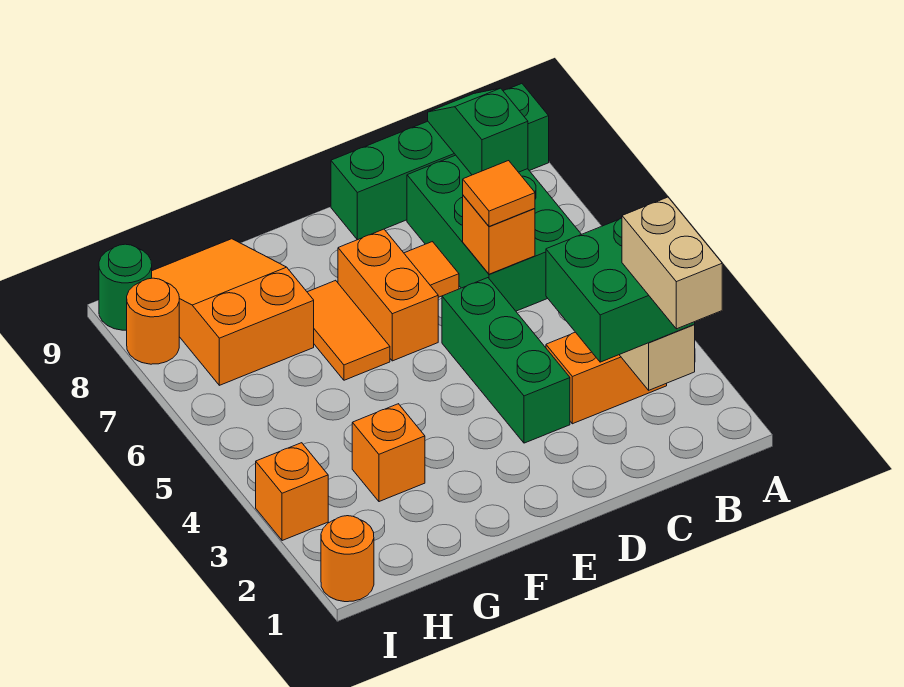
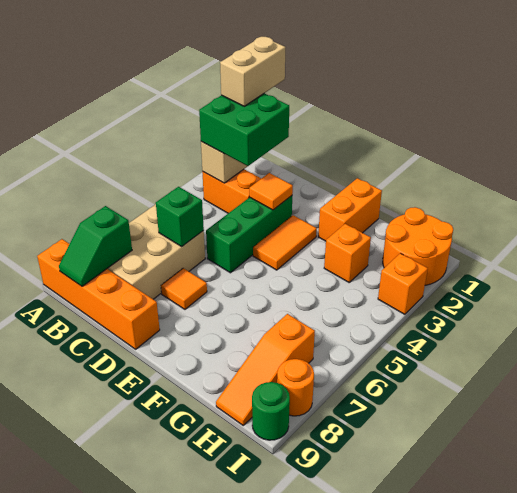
green 1x4 brick [331,84,549,240] -> orange 1x4 brick [37,239,160,349]
green 2x3 brick [407,155,581,311] -> tan 2x3 brick [107,204,205,299]
orange 1x1 brick [463,195,535,274] -> green 1x1 brick [156,187,204,246]
orange 1x1 tile [463,161,535,226] -> orange 1x1 tile moved to [249,173,293,210]
orange 1x2 brick [338,229,438,361] -> orange 1x2 brick moved to [318,178,382,241]
orange 1x2 tile [307,280,390,380] -> orange 1x2 tile moved to [253,215,317,270]
orange 2x3 slope [152,239,314,385] -> orange 1x3 slope [216,314,315,425]
orange 1x1 round brick [321,516,374,602] -> orange 2x2 round brick [383,207,453,285]

